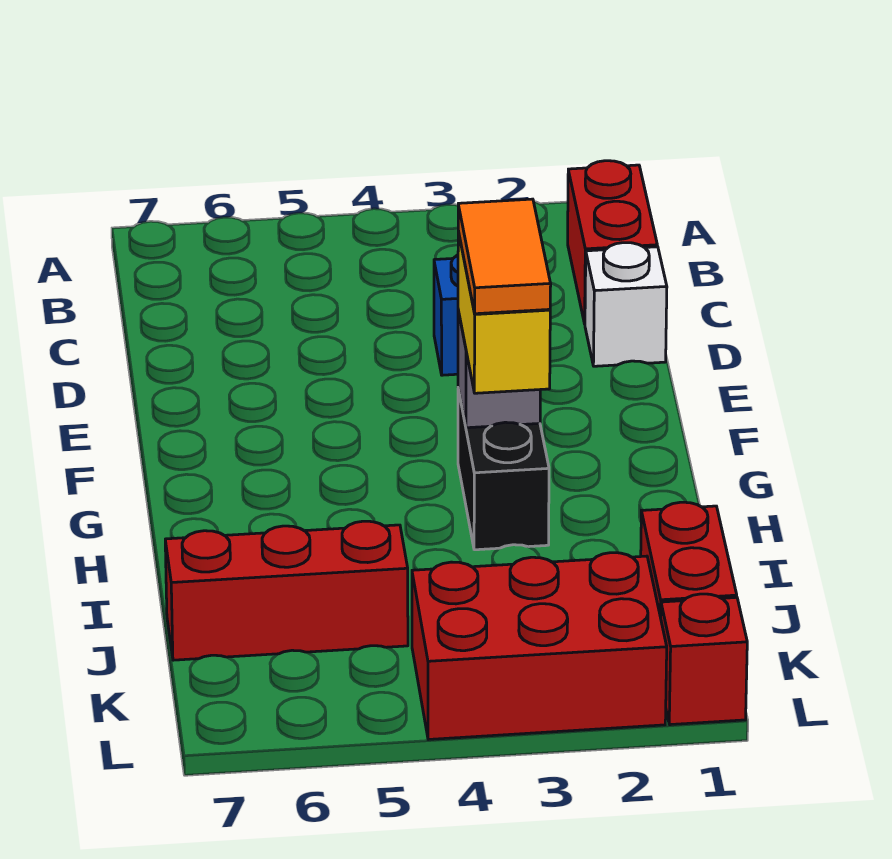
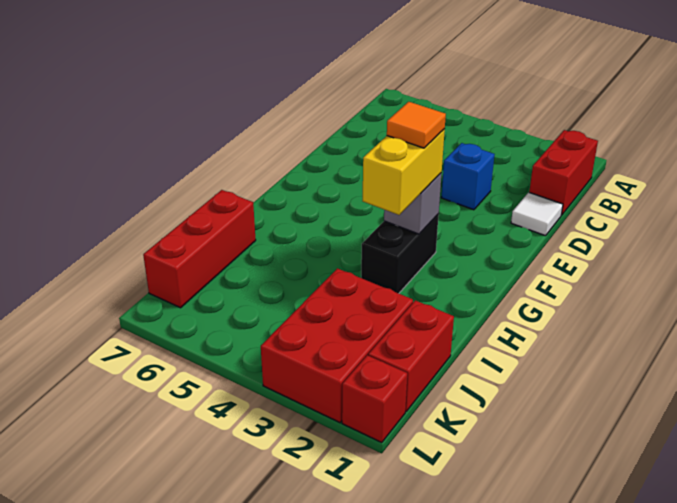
white 1x1 brick [585,243,667,366] -> white 1x1 tile [511,192,563,236]
orange 1x2 tile [458,199,551,314] -> orange 1x1 tile [387,102,446,148]
red 1x3 brick [165,521,408,660] -> red 1x3 brick turned to [143,190,256,308]
red 2x3 brick [412,553,667,740] -> red 2x3 brick turned to [261,268,413,423]

